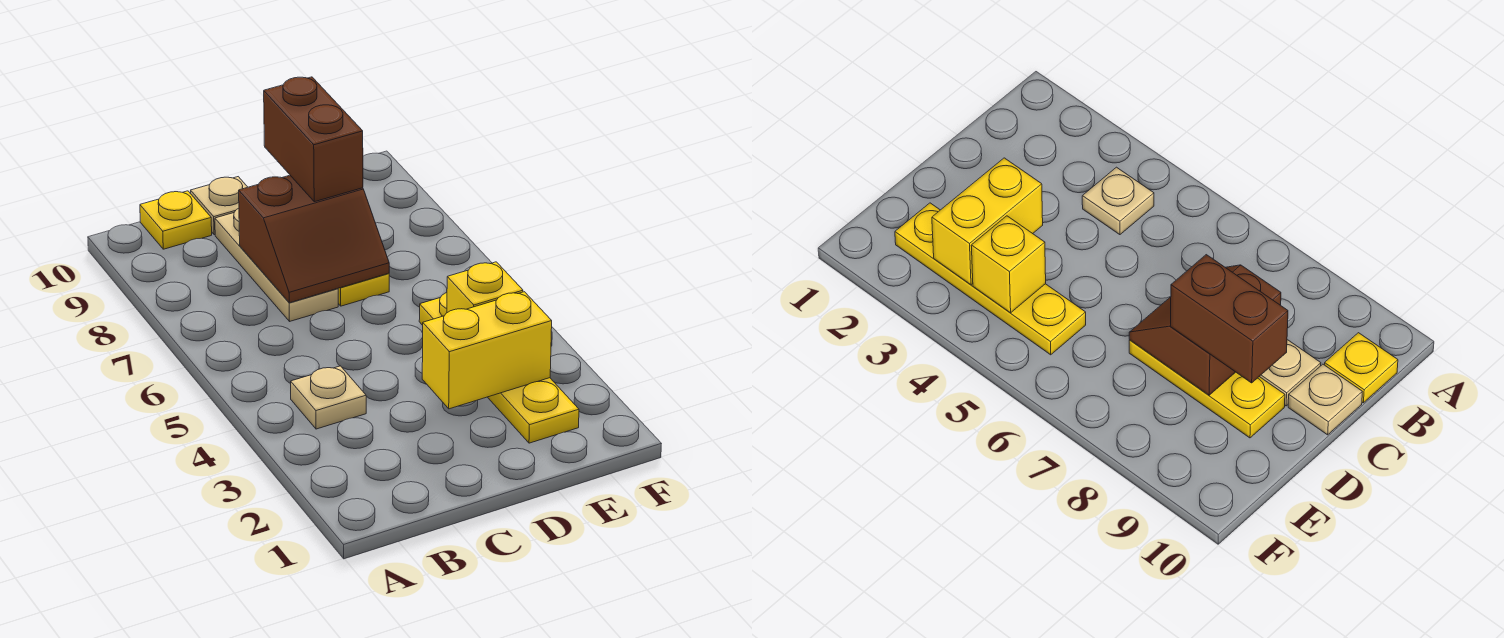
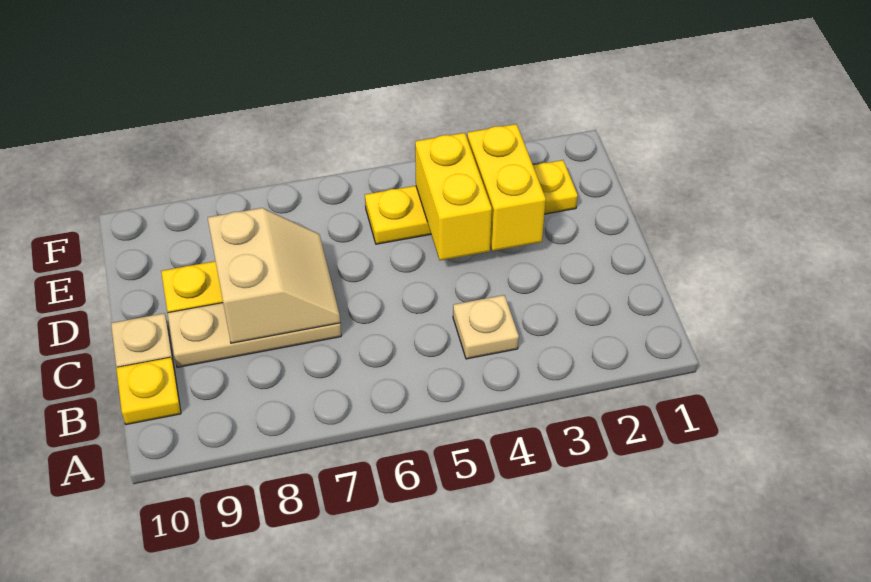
brown 2x2 slope [239,175,389,303] -> tan 2x2 slope [208,208,340,343]
brown 1x2 brick [264,77,363,202] -> none
yellow 1x1 brick [447,262,523,313] -> yellow 1x2 brick [415,133,492,260]

